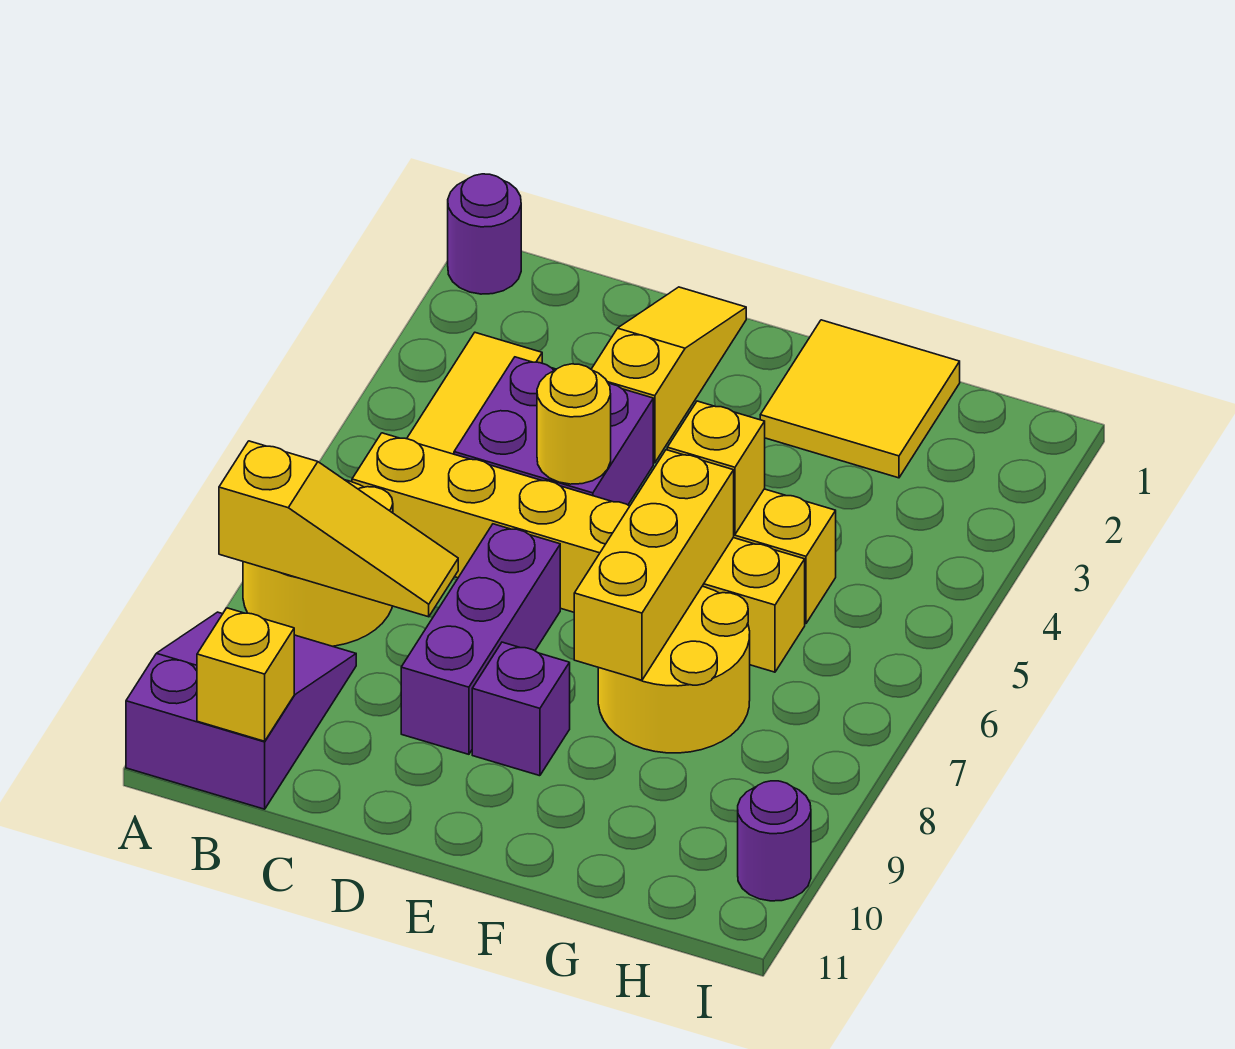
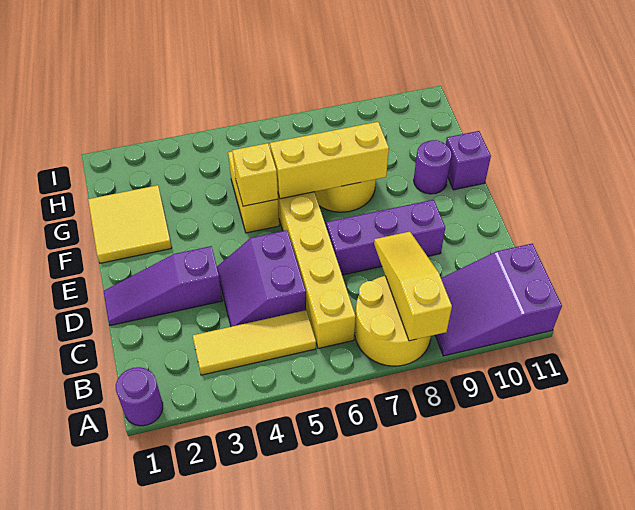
yellow 1x1 brick [197,608,294,741] -> none
purple 2x2 brick [454,357,653,505] -> purple 2x2 slope [217,230,306,327]
yellow 1x3 slope [591,287,746,463] -> purple 1x3 slope [104,246,223,326]
yellow 1x1 round brick [537,364,611,484] -> none
purple 1x1 brick [472,642,570,776] -> purple 1x1 brick moved to [446,131,491,190]
purple 1x1 round brick [738,781,811,901] -> purple 1x1 round brick moved to [414,140,452,194]

